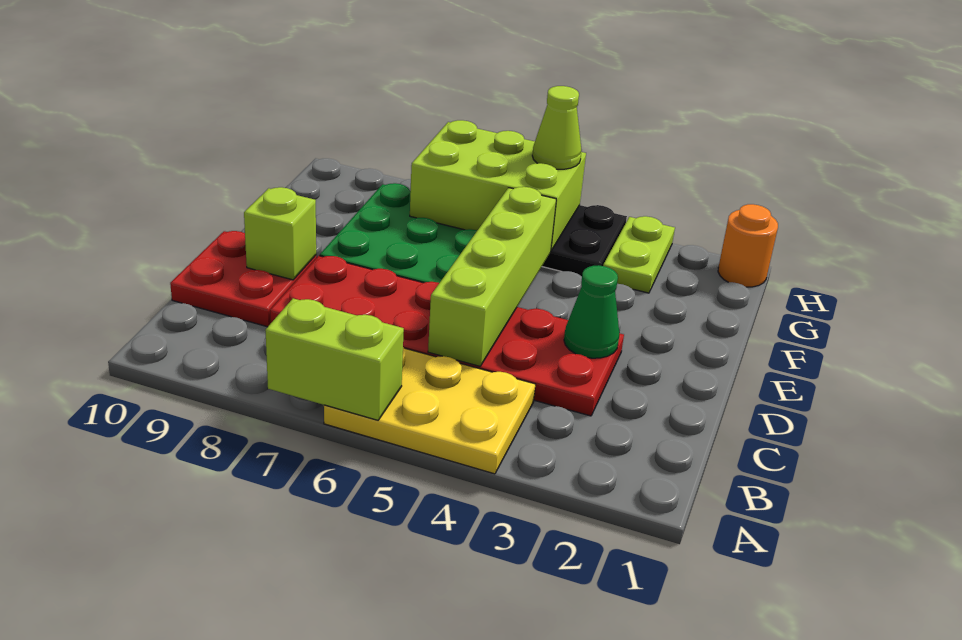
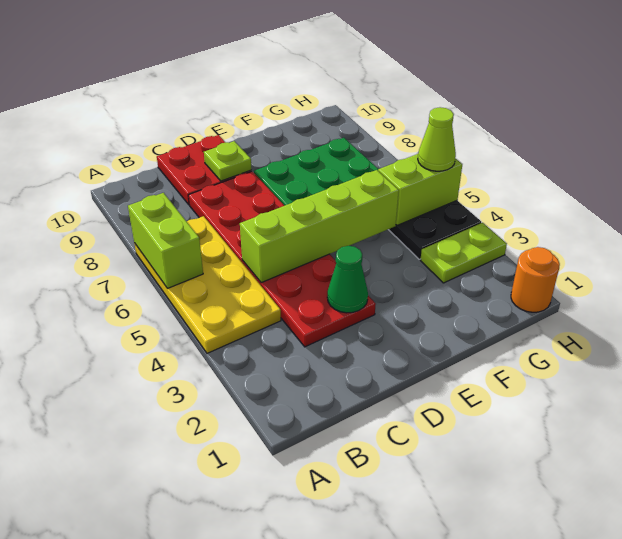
yellow 2x3 plate [324,347,536,474] -> yellow 2x4 plate [134,216,281,353]
lime 1x1 brick [244,187,316,280] -> lime 1x1 plate [204,141,252,181]
lime 2x3 brick [410,120,586,250] -> lime 1x2 brick [378,154,462,225]

